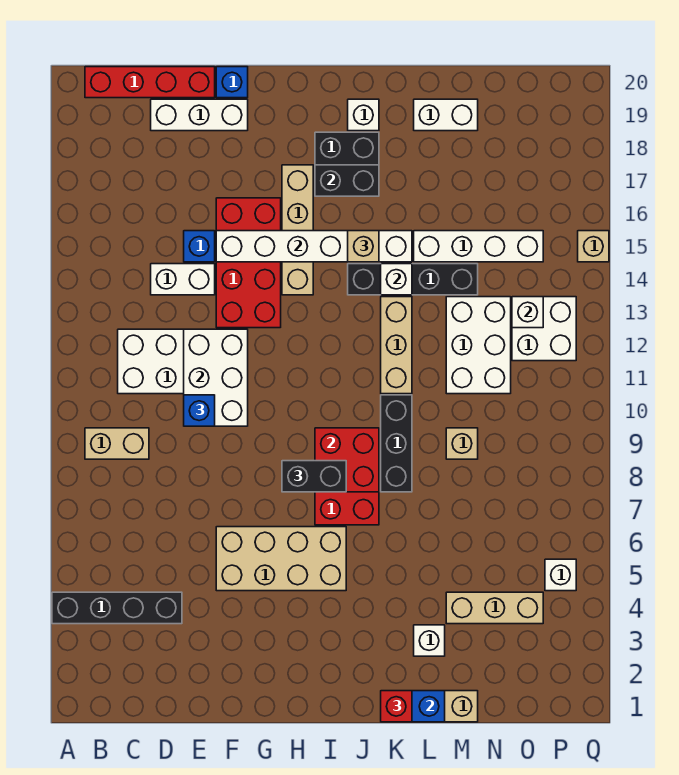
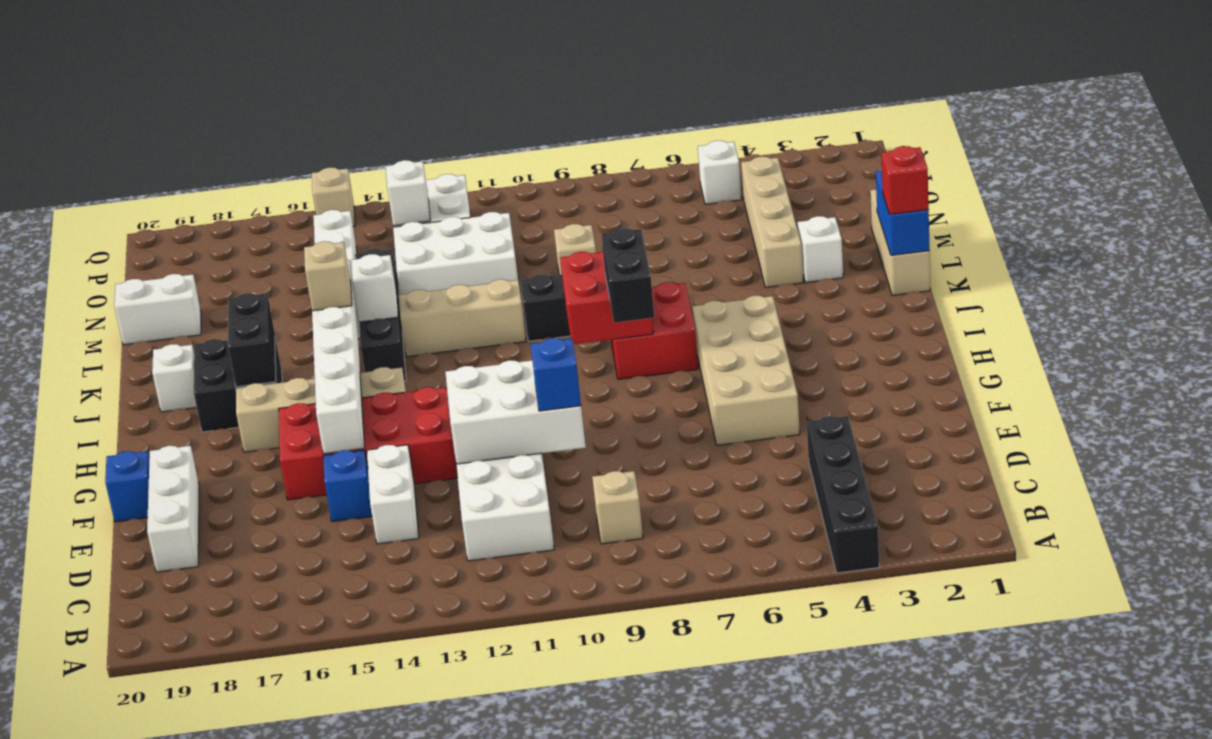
tan 1x2 brick [85,428,149,459] -> tan 1x1 brick [592,471,643,544]
red 1x4 brick [85,67,215,98] -> none
white 1x2 brick [414,99,478,131] -> white 1x2 brick turned to [114,274,201,345]
tan 1x3 brick [446,592,543,624] -> tan 1x4 brick [741,157,803,288]

